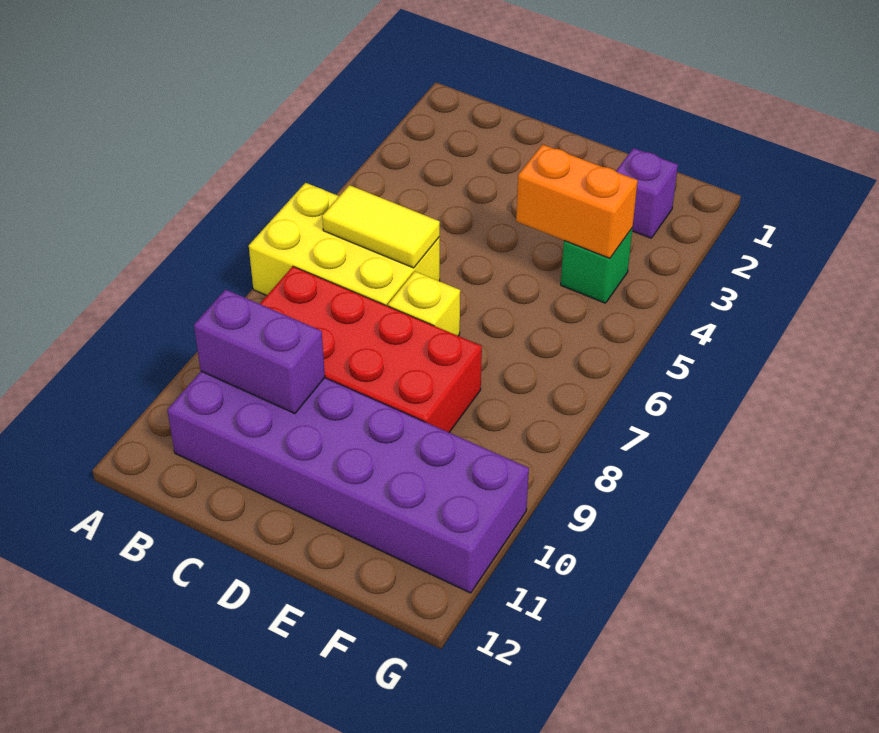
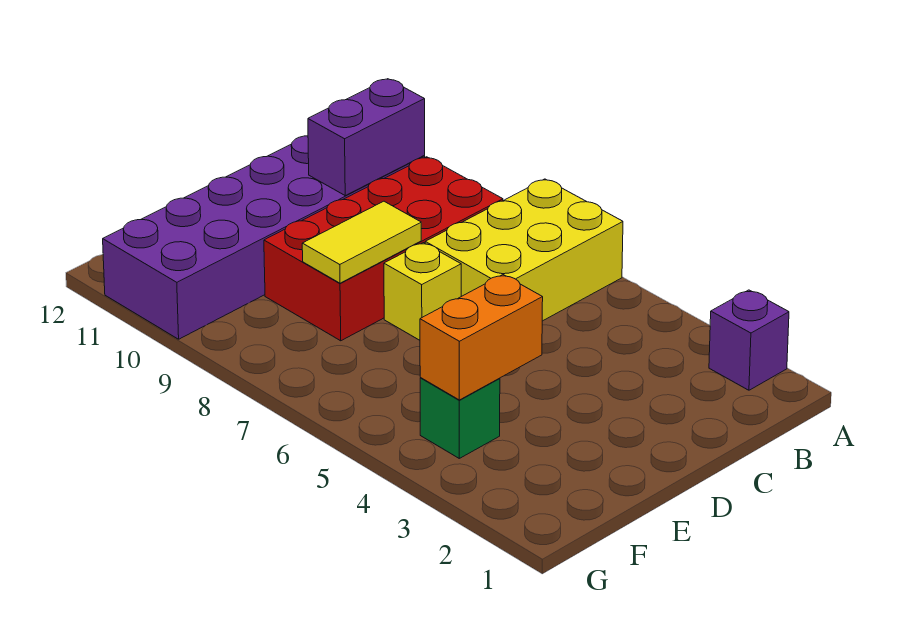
yellow 1x2 tile [322,185,440,268] -> yellow 1x2 tile moved to [302,201,421,283]
purple 1x1 brick [616,148,678,238] -> purple 1x1 brick moved to [709,290,789,390]

